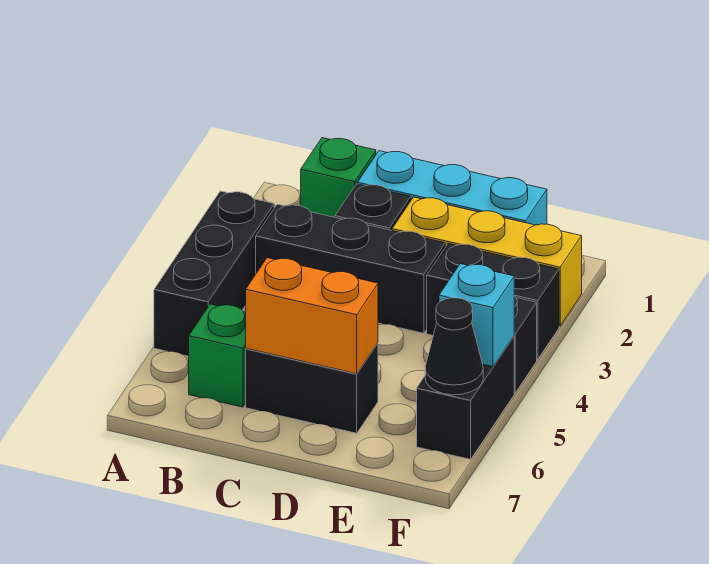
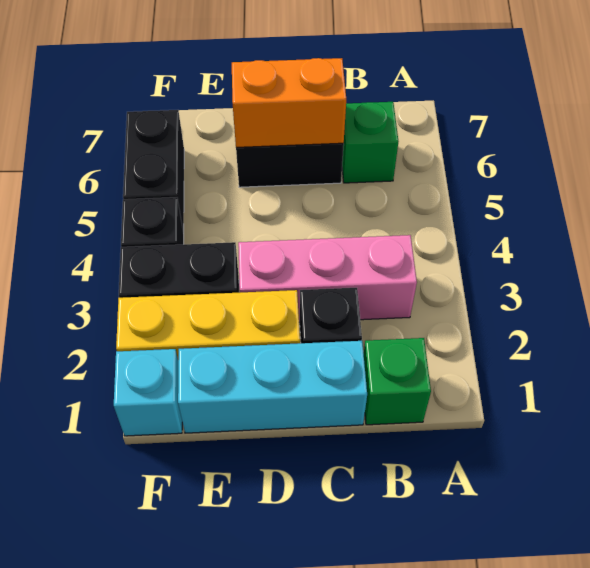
black 1x3 brick [154,191,274,356] -> none
black 1x3 brick [256,204,445,333] -> pink 1x3 brick [238,235,417,322]
cyan 1x1 brick [439,264,514,367] -> cyan 1x1 brick moved to [114,349,182,436]
black 1x1 cone [425,298,483,395] -> none

